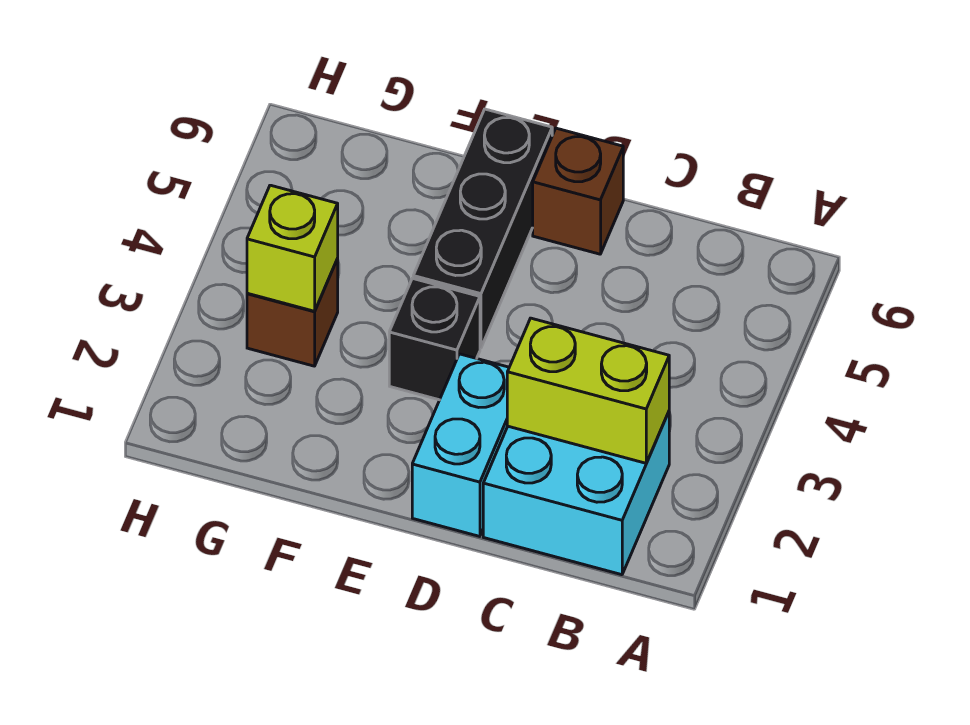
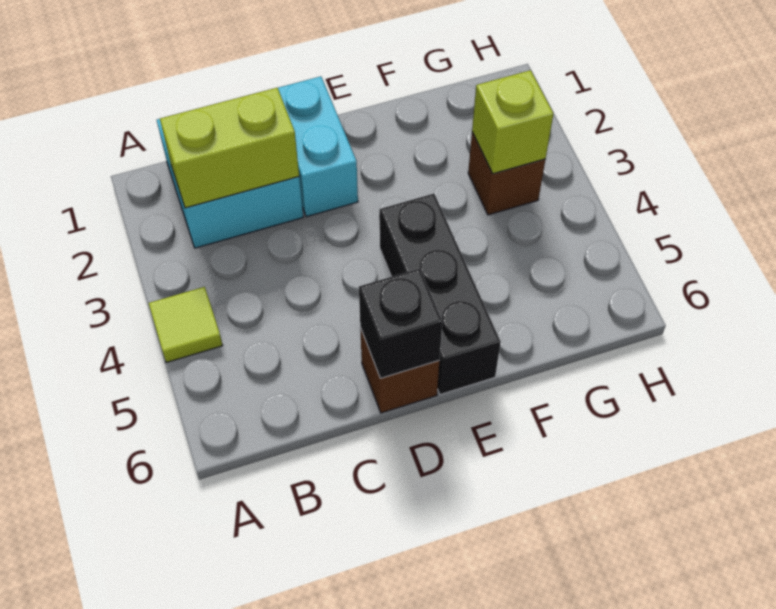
none -> lime 1x1 tile [149,287,223,363]
black 1x1 brick [389,278,480,400] -> black 1x1 brick moved to [359,269,442,378]

